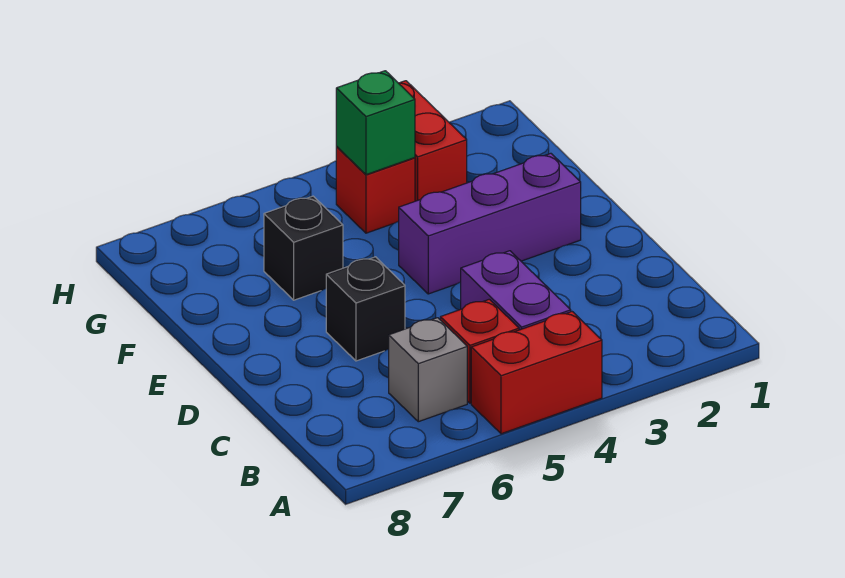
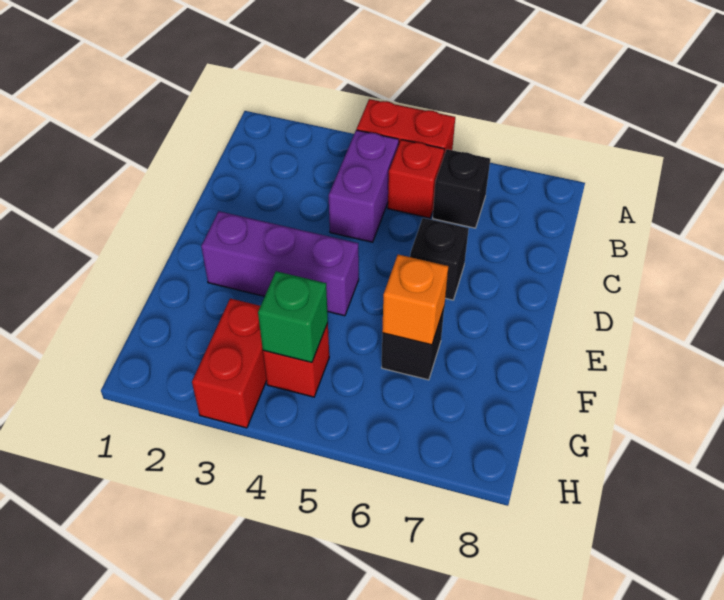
grey 1x1 brick [389,318,467,422] -> black 1x1 brick [433,149,490,228]
none -> orange 1x1 brick [382,255,448,345]

